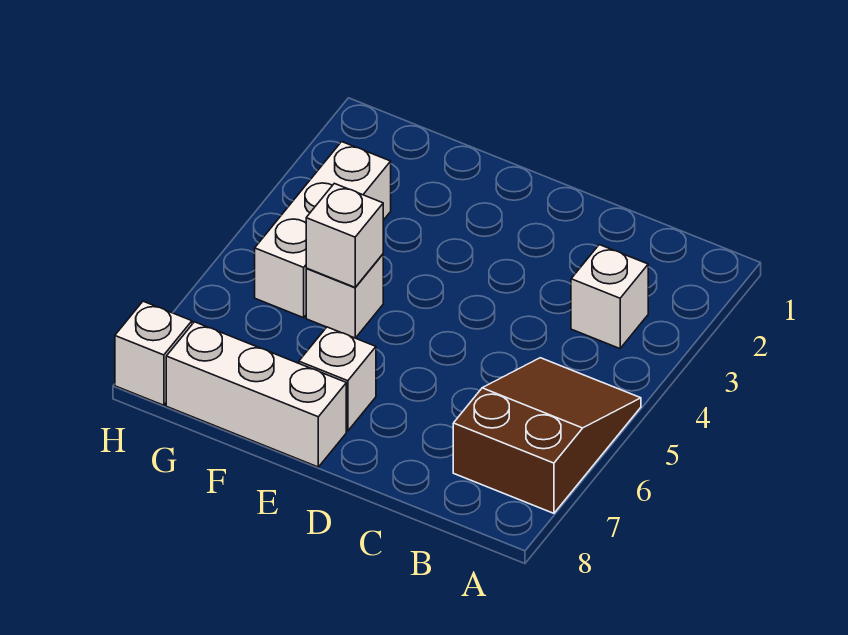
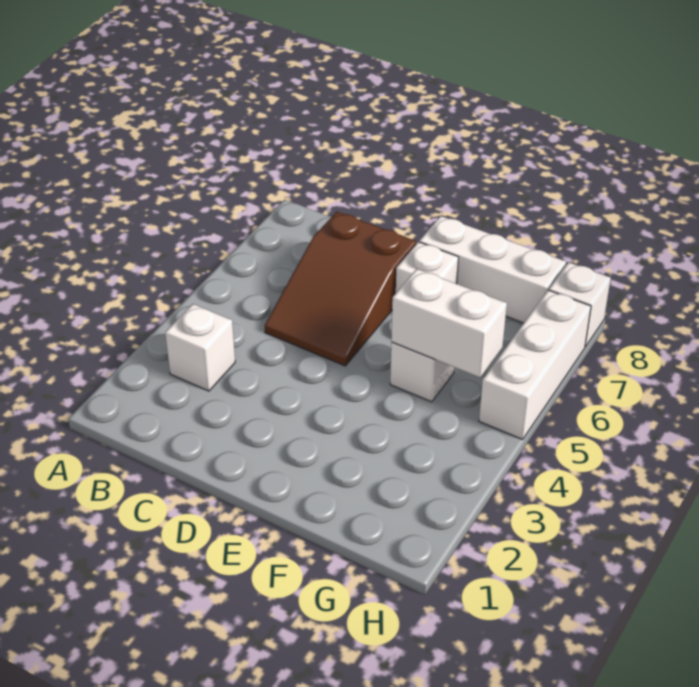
brown 2x3 slope [453,358,641,513] -> brown 2x3 slope moved to [265,212,416,366]
white 1x1 brick [306,183,383,287] -> white 1x2 brick [391,269,507,377]
white 1x3 brick [255,142,391,318] -> white 1x3 brick moved to [479,290,591,439]

